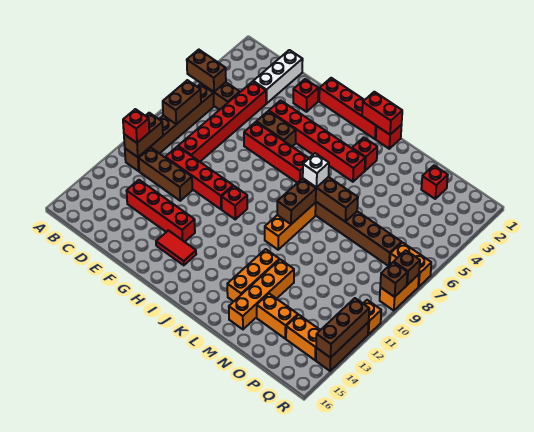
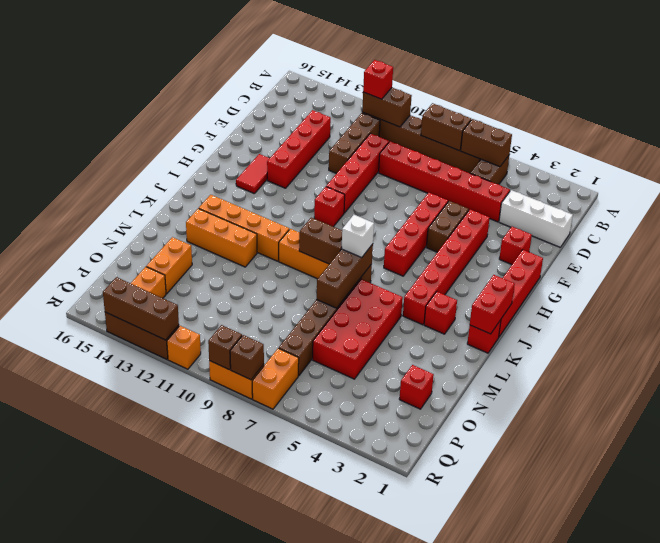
brown 1x2 brick [187,50,226,92] -> brown 1x2 brick turned to [461,119,512,167]
none -> red 2x4 brick [313,279,403,379]
orange 1x4 brick [229,259,294,329] -> orange 1x4 brick moved to [199,195,289,261]

